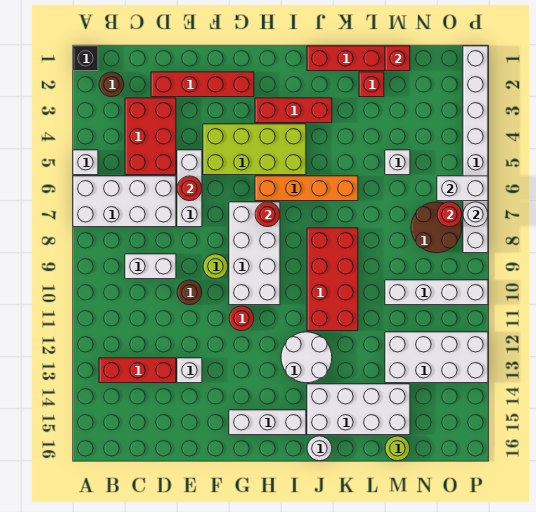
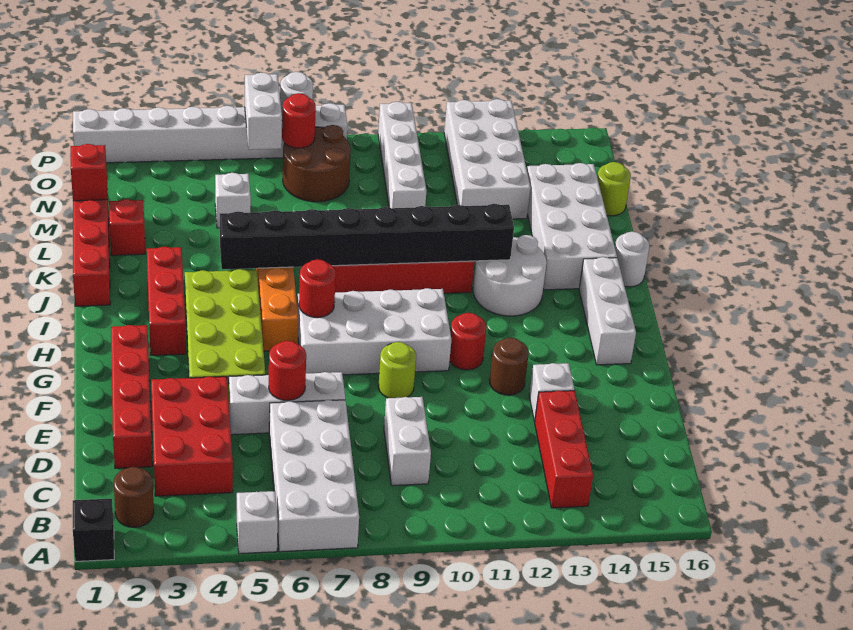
red 2x3 brick [125,98,176,175] -> red 2x3 brick turned to [151,377,233,496]
brown 1x1 round brick [177,280,202,305] -> brown 1x1 round brick moved to [490,338,529,395]
none -> black 1x8 brick [220,204,514,269]

